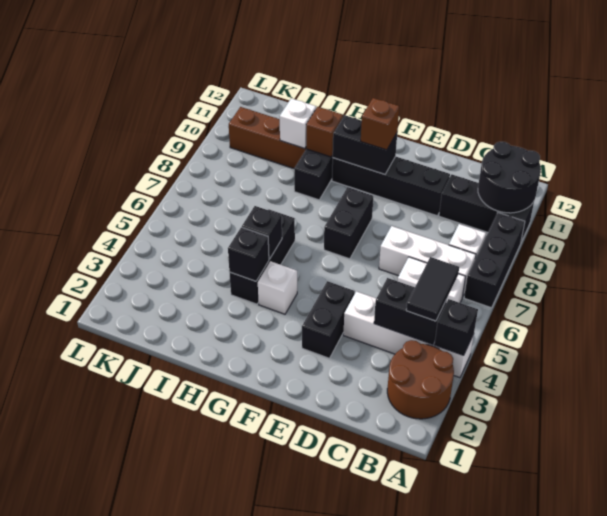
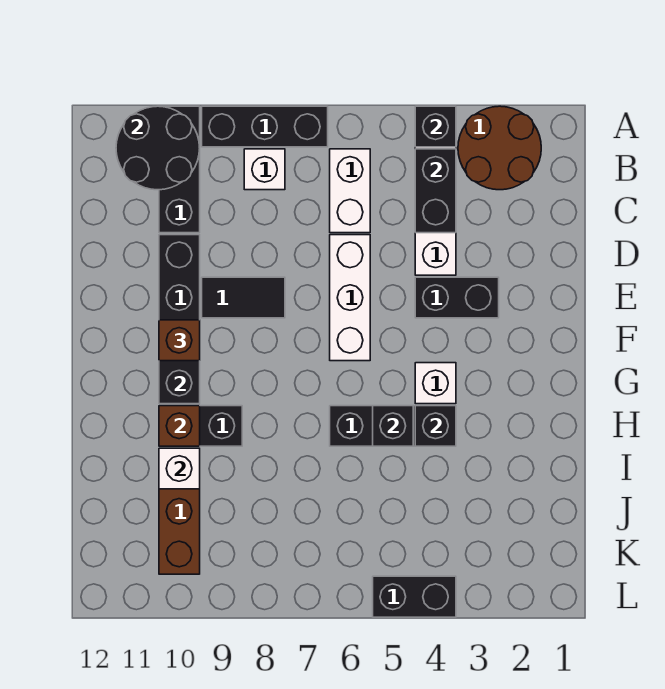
black 1x2 tile [406,257,459,321] -> black 1x2 tile moved to [202,277,285,318]
white 1x3 brick [379,226,476,296] -> white 1x3 brick moved to [330,235,370,361]
black 1x2 brick [324,187,373,259] -> black 1x2 brick moved to [373,576,456,617]

